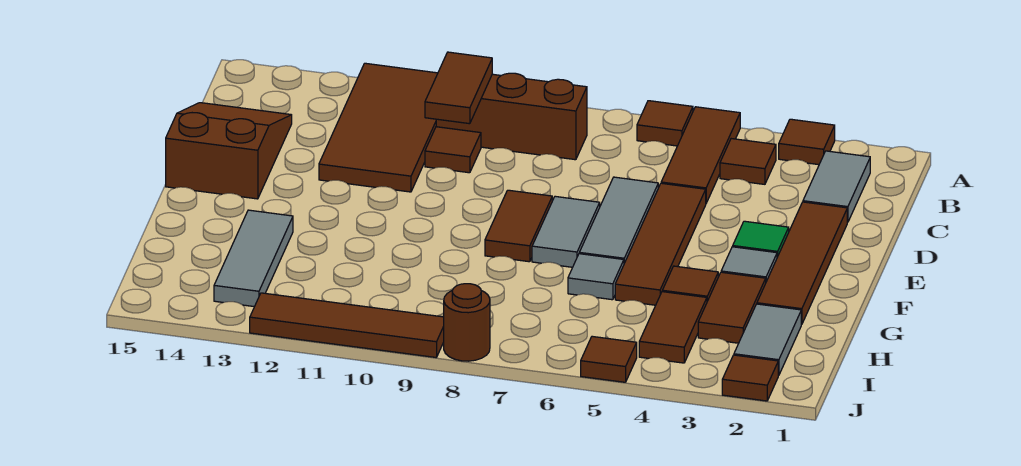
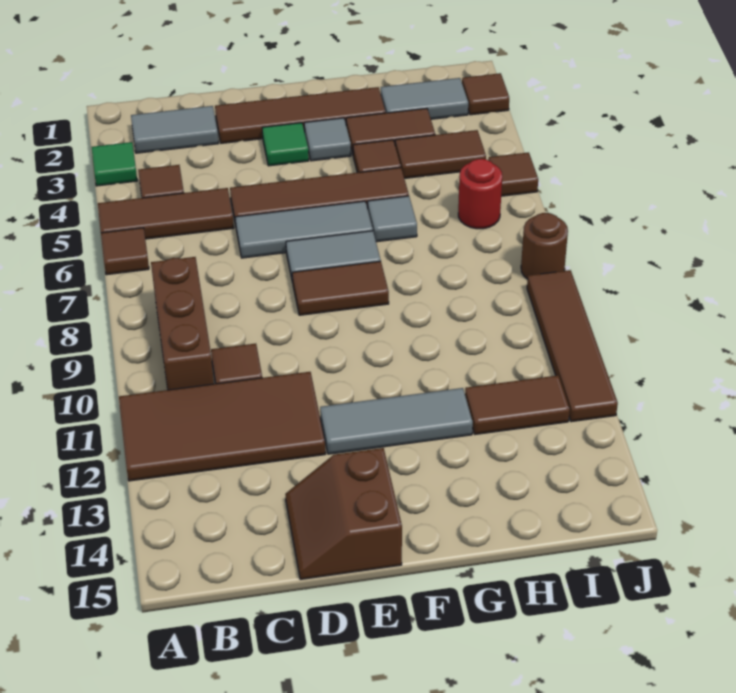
brown 1x1 tile [779,119,835,165] -> green 1x1 tile [92,142,137,186]
brown 1x2 tile [425,52,492,124] -> brown 1x2 tile moved to [465,375,570,434]
brown 2x3 slope [166,103,292,199] -> brown 2x2 slope [285,448,402,579]
grey 1x3 tile [214,210,293,307] -> grey 1x3 tile moved to [320,388,473,454]
none -> red 1x1 round brick [458,159,502,229]

